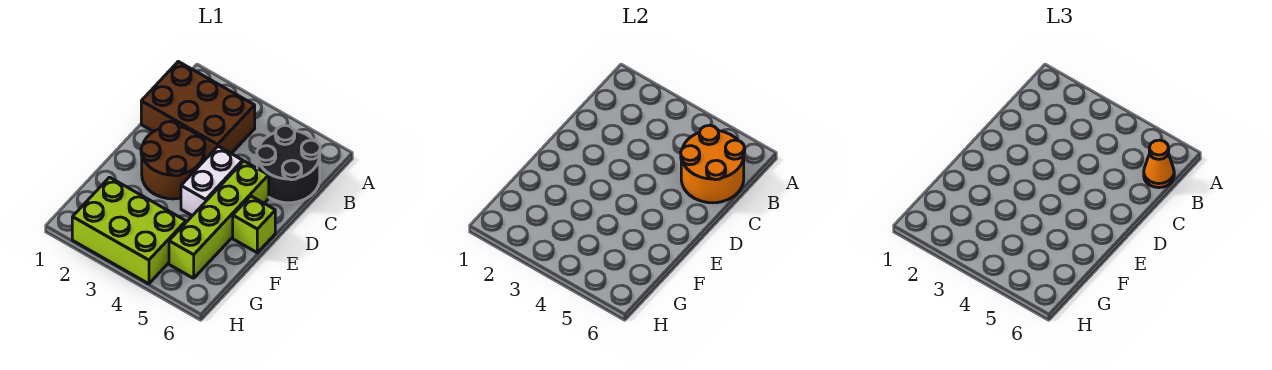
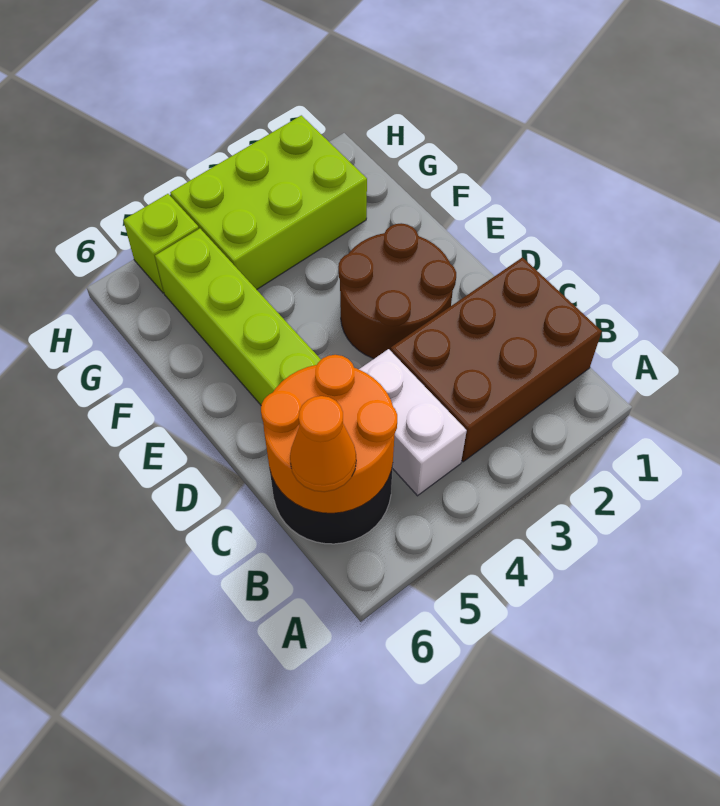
white 1x2 brick [181,146,243,216] -> white 1x2 brick moved to [359,349,467,496]
lime 1x1 brick [233,196,275,253] -> lime 1x1 brick moved to [123,194,199,293]

